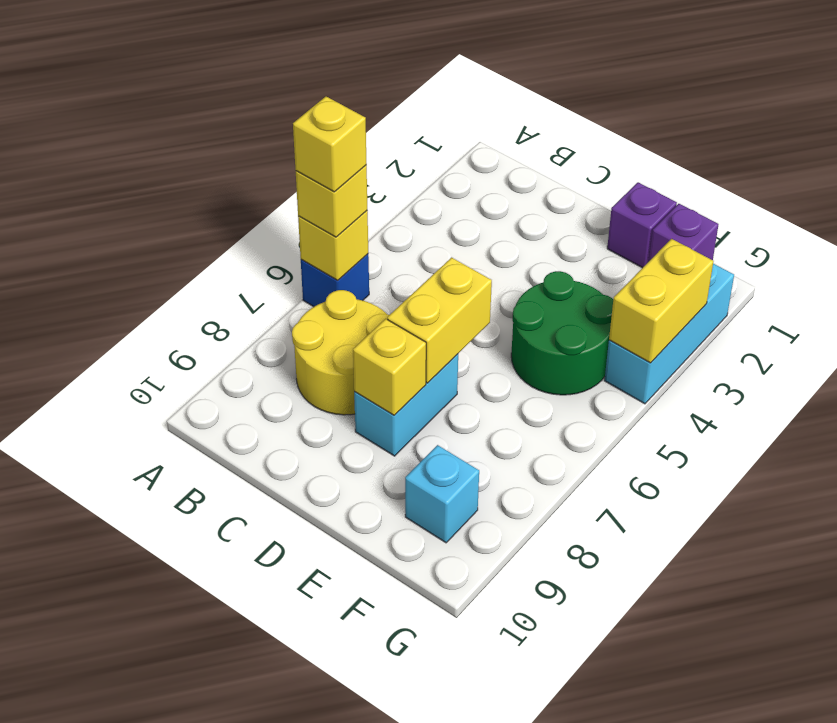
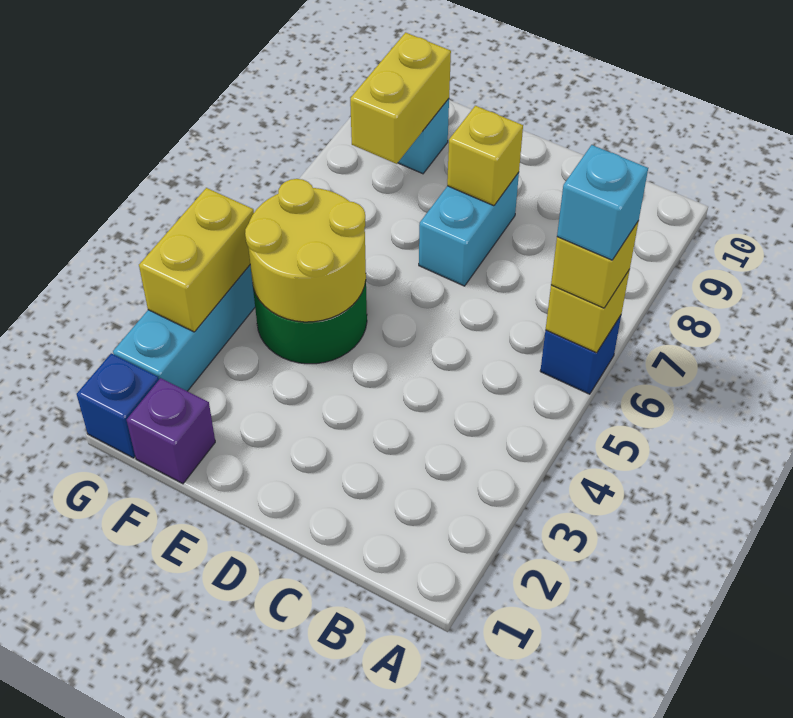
yellow 1x1 brick [293,97,367,192] -> cyan 1x1 brick [557,145,648,260]
yellow 2x2 round brick [292,290,389,415] -> yellow 2x2 round brick moved to [245,179,366,322]
yellow 1x2 brick [387,258,492,383] -> yellow 1x2 brick moved to [350,32,451,164]
purple 1x1 brick [607,182,677,268] -> none
none -> blue 1x1 brick [77,353,159,458]

